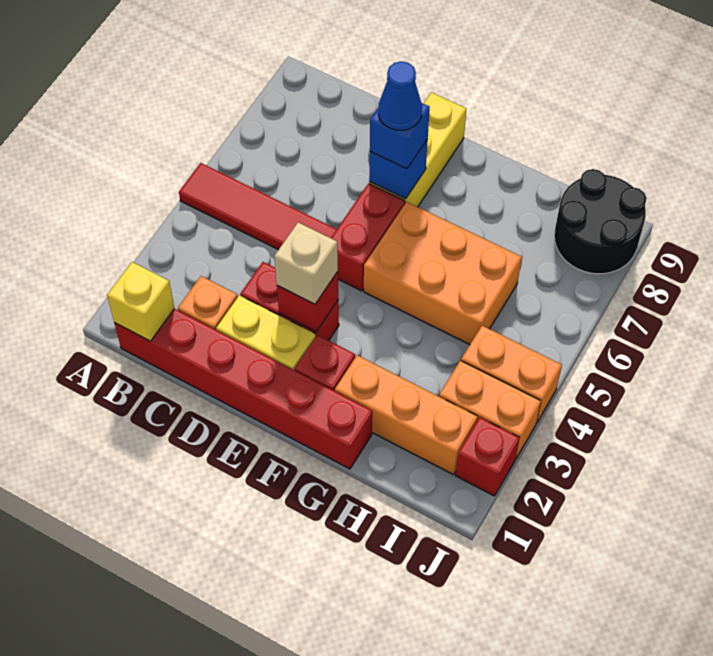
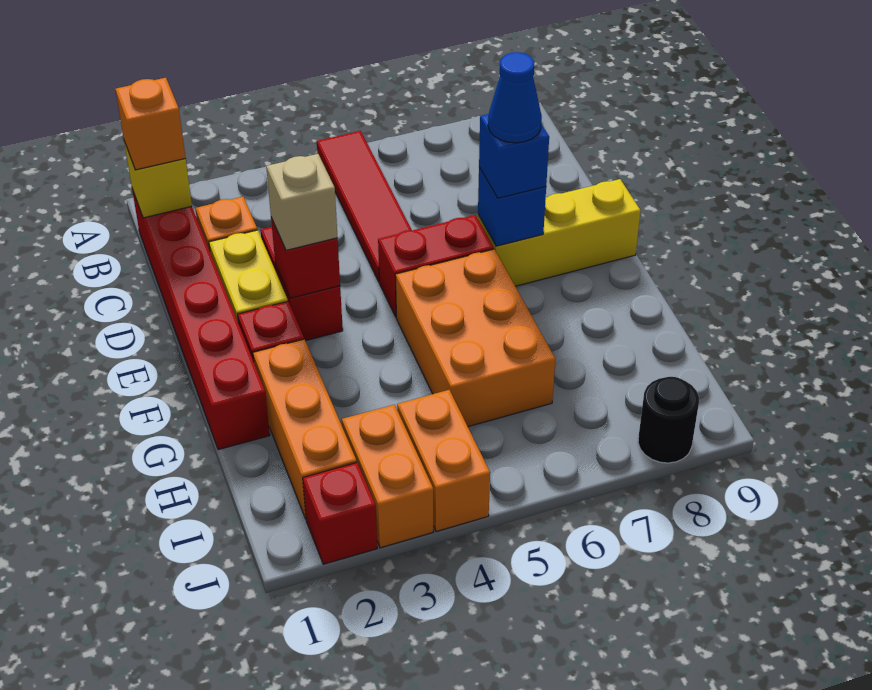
none -> orange 1x1 brick [115,78,186,170]
black 2x2 round brick [554,169,647,274] -> black 1x1 round brick [638,377,699,463]

